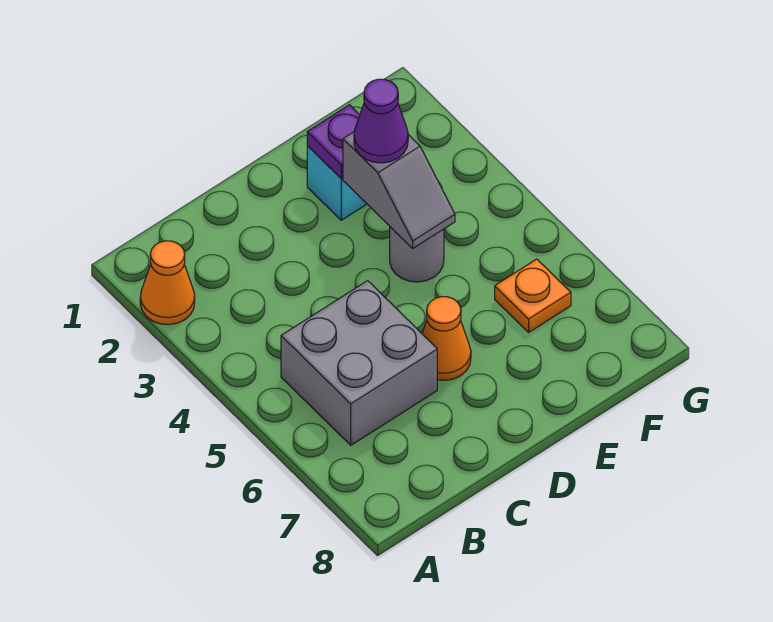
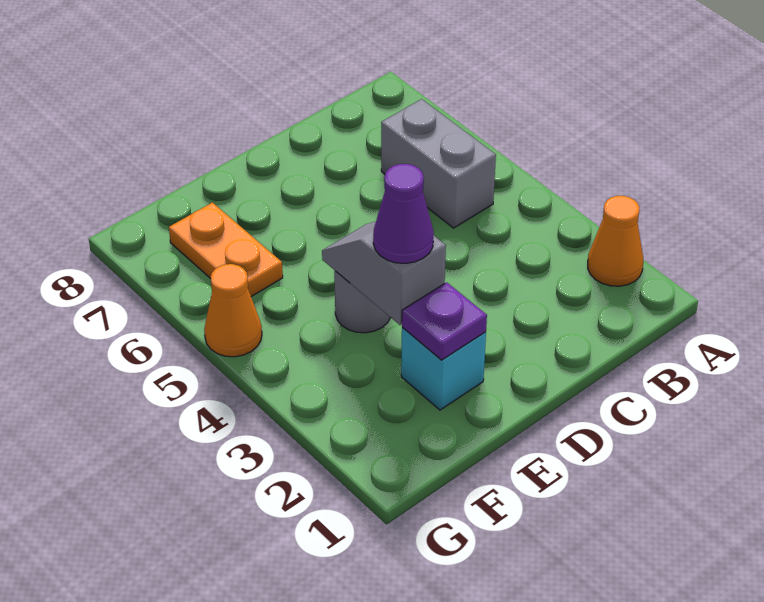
grey 2x2 brick [281,281,437,445] -> grey 1x2 brick [381,99,496,228]
orange 1x1 cone [422,297,471,380] -> orange 1x1 cone moved to [204,264,262,357]
orange 1x1 plate [495,259,571,332] -> orange 1x2 plate [169,203,283,297]

